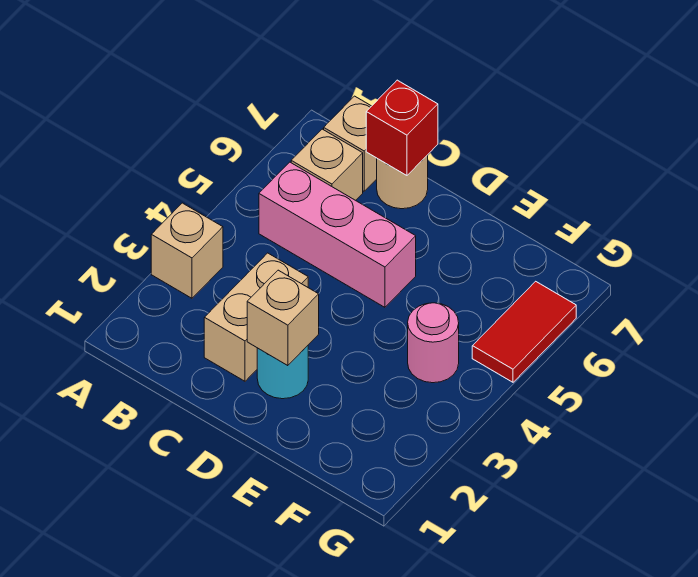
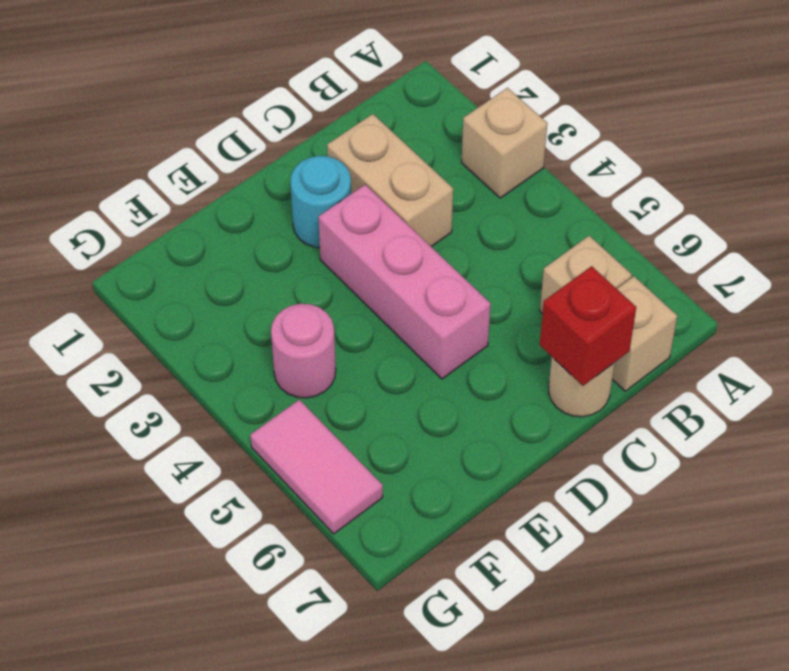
pink 1x3 brick [259,162,416,307] -> pink 1x3 brick turned to [319,185,491,379]
tan 1x1 brick [247,270,319,366] -> none
red 1x2 tile [472,281,576,382] -> pink 1x2 tile [250,400,383,534]

